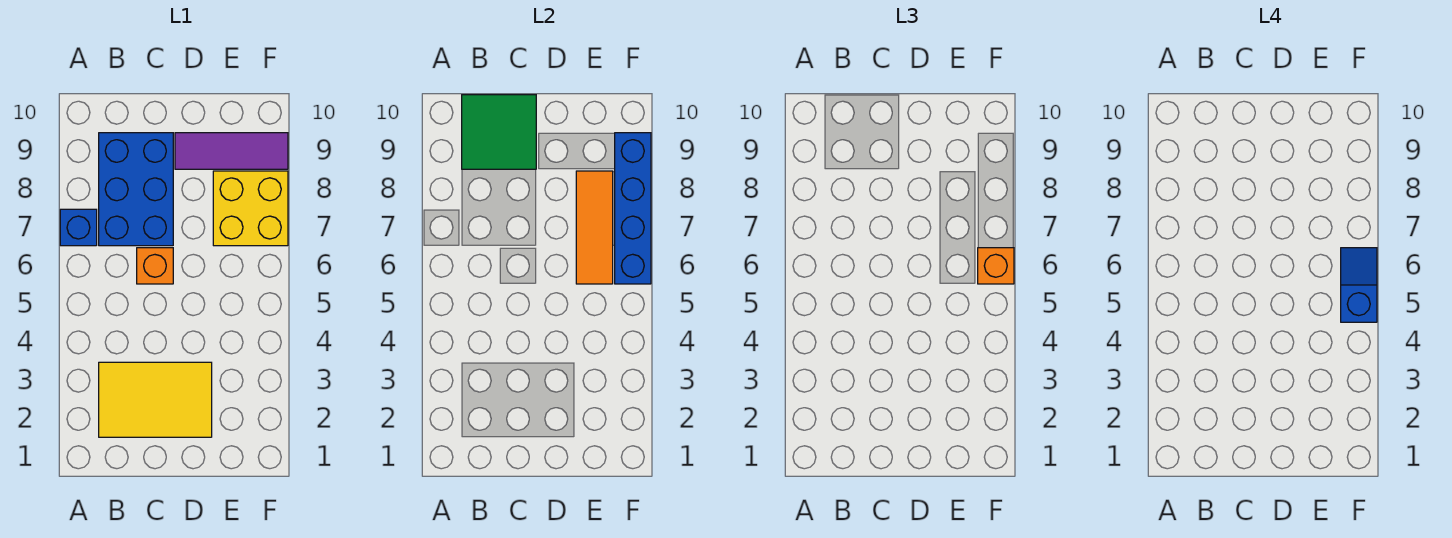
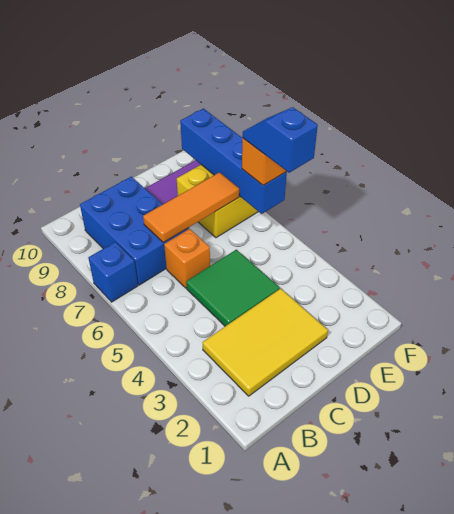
green 2x2 tile [462,95,536,169] -> green 2x2 tile moved to [186,250,280,326]
orange 1x3 tile [576,171,613,284] -> orange 1x3 tile turned to [143,172,239,243]

